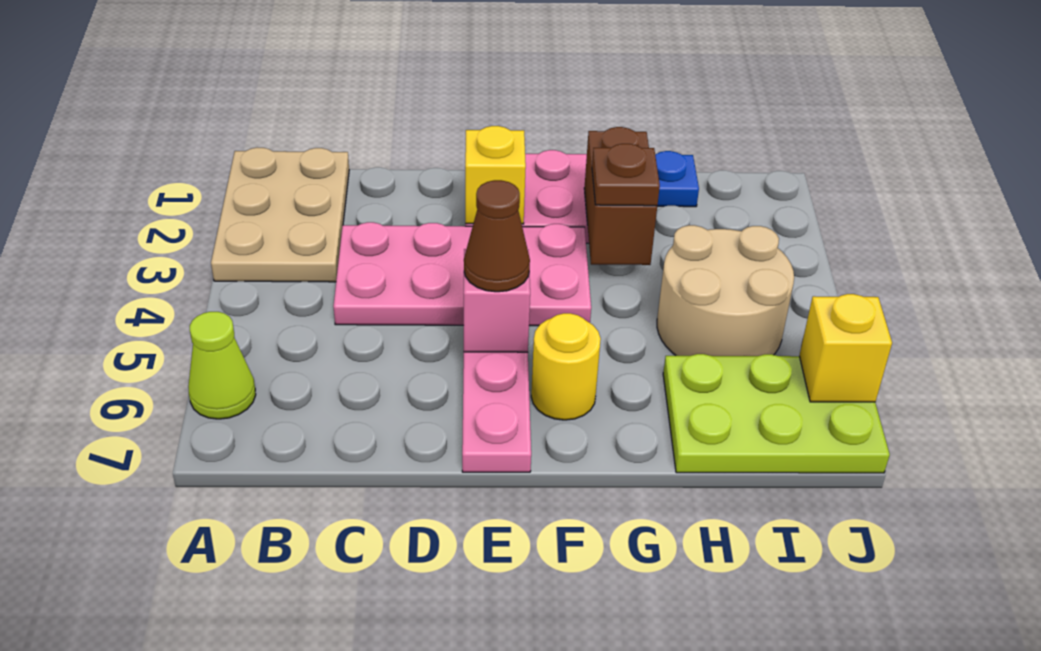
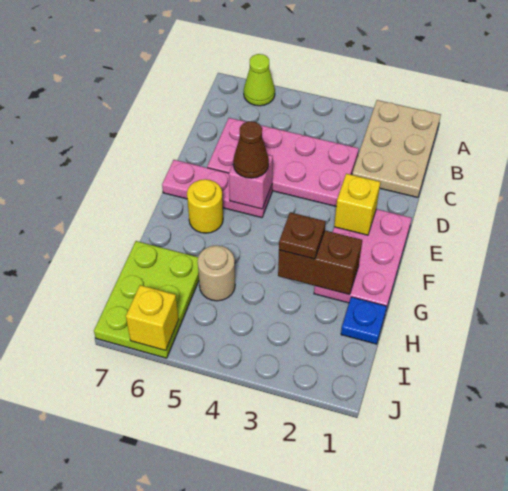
tan 2x3 plate [211,147,349,282] -> tan 2x3 plate turned to [352,100,441,197]
pink 2x4 plate [333,222,591,326] -> pink 2x4 plate turned to [207,118,359,206]
tan 2x2 round brick [657,225,794,356] -> tan 1x1 round brick [198,245,235,301]

